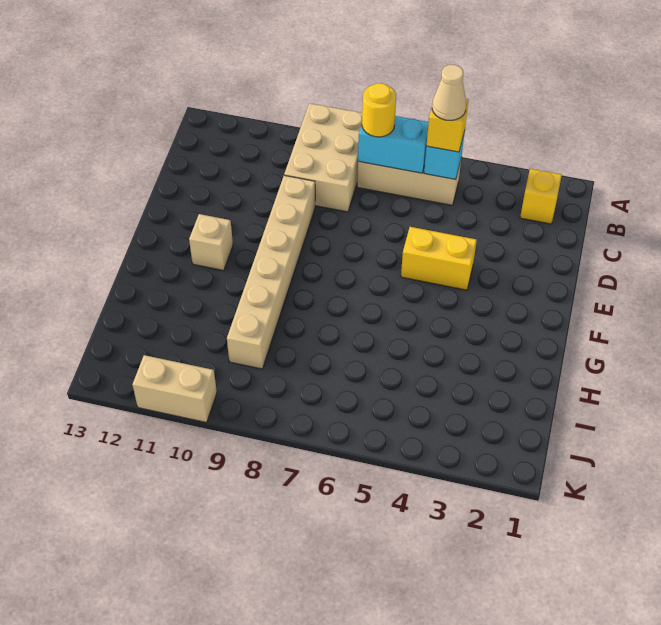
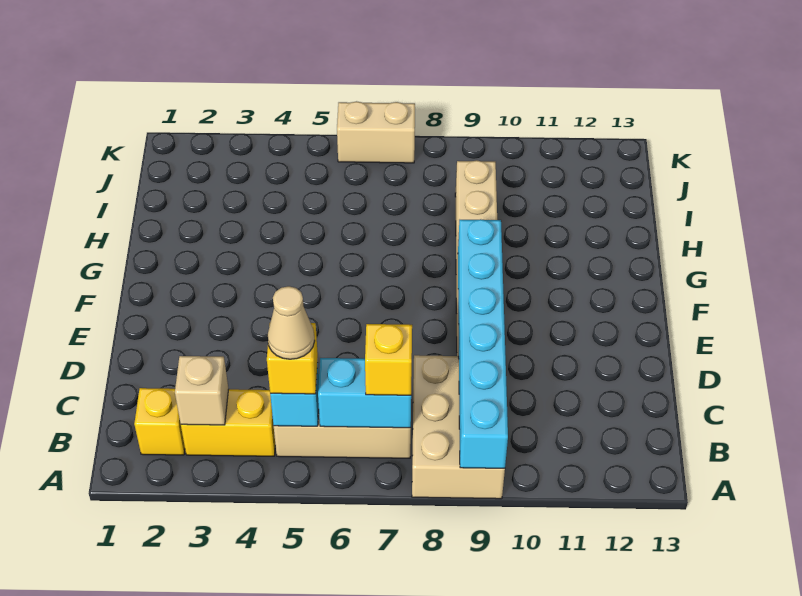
none -> cyan 1x6 brick [458,219,508,468]
yellow 1x1 round brick [362,83,396,137] -> yellow 1x1 brick [365,324,412,395]
yellow 1x2 brick [401,227,477,290] -> yellow 1x2 brick moved to [181,389,275,456]
tan 1x1 brick [189,214,233,271] -> tan 1x1 brick moved to [175,356,228,425]
tan 1x2 brick [132,355,217,422] -> tan 1x2 brick moved to [337,101,415,163]

